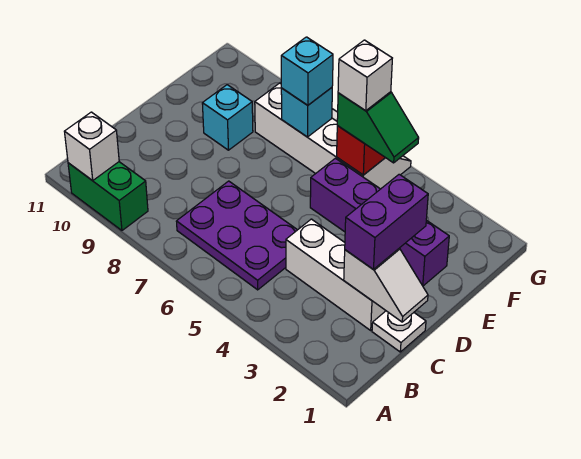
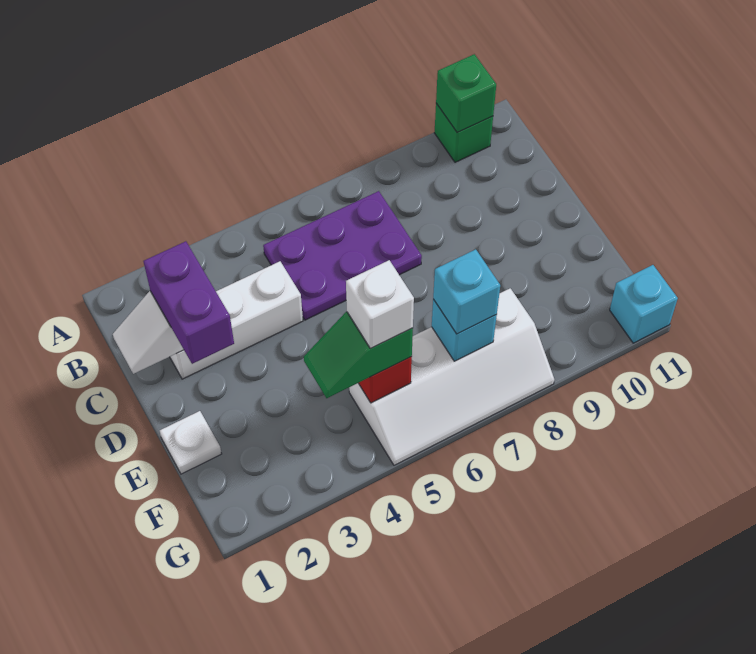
green 1x2 brick [68,162,148,230] -> green 1x1 brick [434,103,493,162]
white 1x1 brick [64,112,119,181] -> green 1x1 brick [436,54,496,133]
white 1x1 plate [372,311,426,352] -> white 1x1 plate moved to [160,411,222,474]
purple 1x4 brick [310,158,449,286] -> none
cyan 1x1 brick [202,85,253,150] -> cyan 1x1 brick moved to [610,265,678,343]

